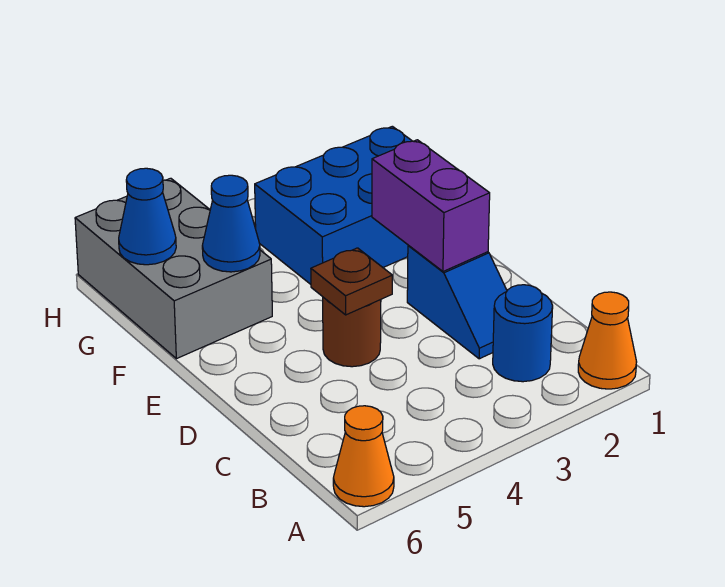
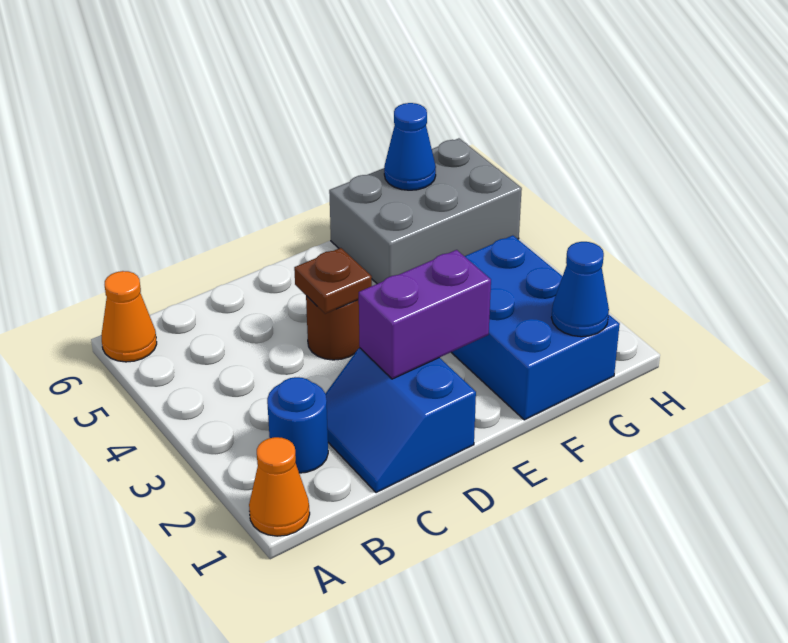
blue 1x2 slope [407,245,507,359] -> blue 2x2 slope [325,348,476,493]
blue 1x1 cone [202,175,260,272] -> blue 1x1 cone moved to [551,242,609,337]

